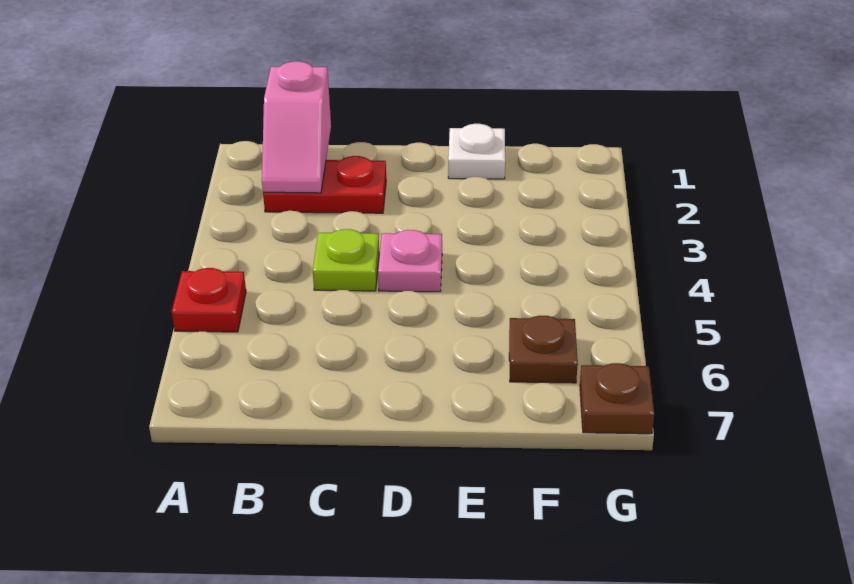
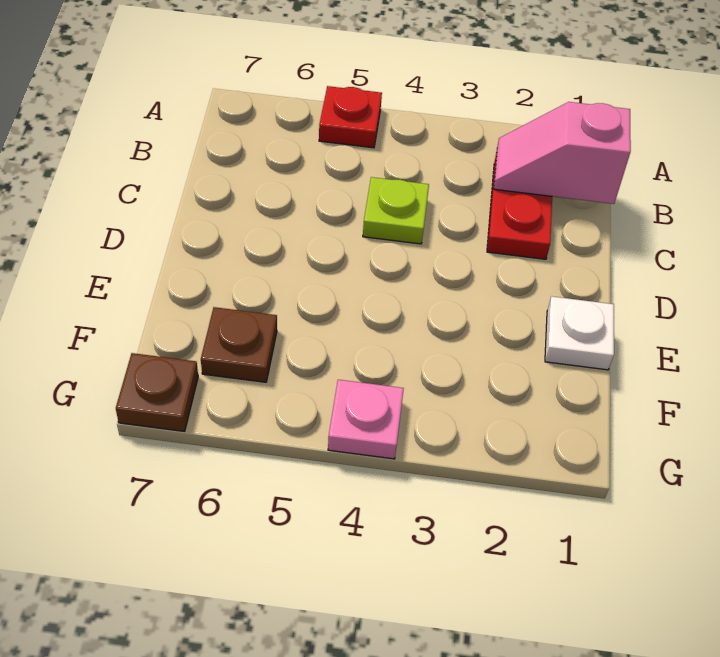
pink 1x1 plate [378,230,442,292] -> pink 1x1 plate moved to [328,380,404,459]

